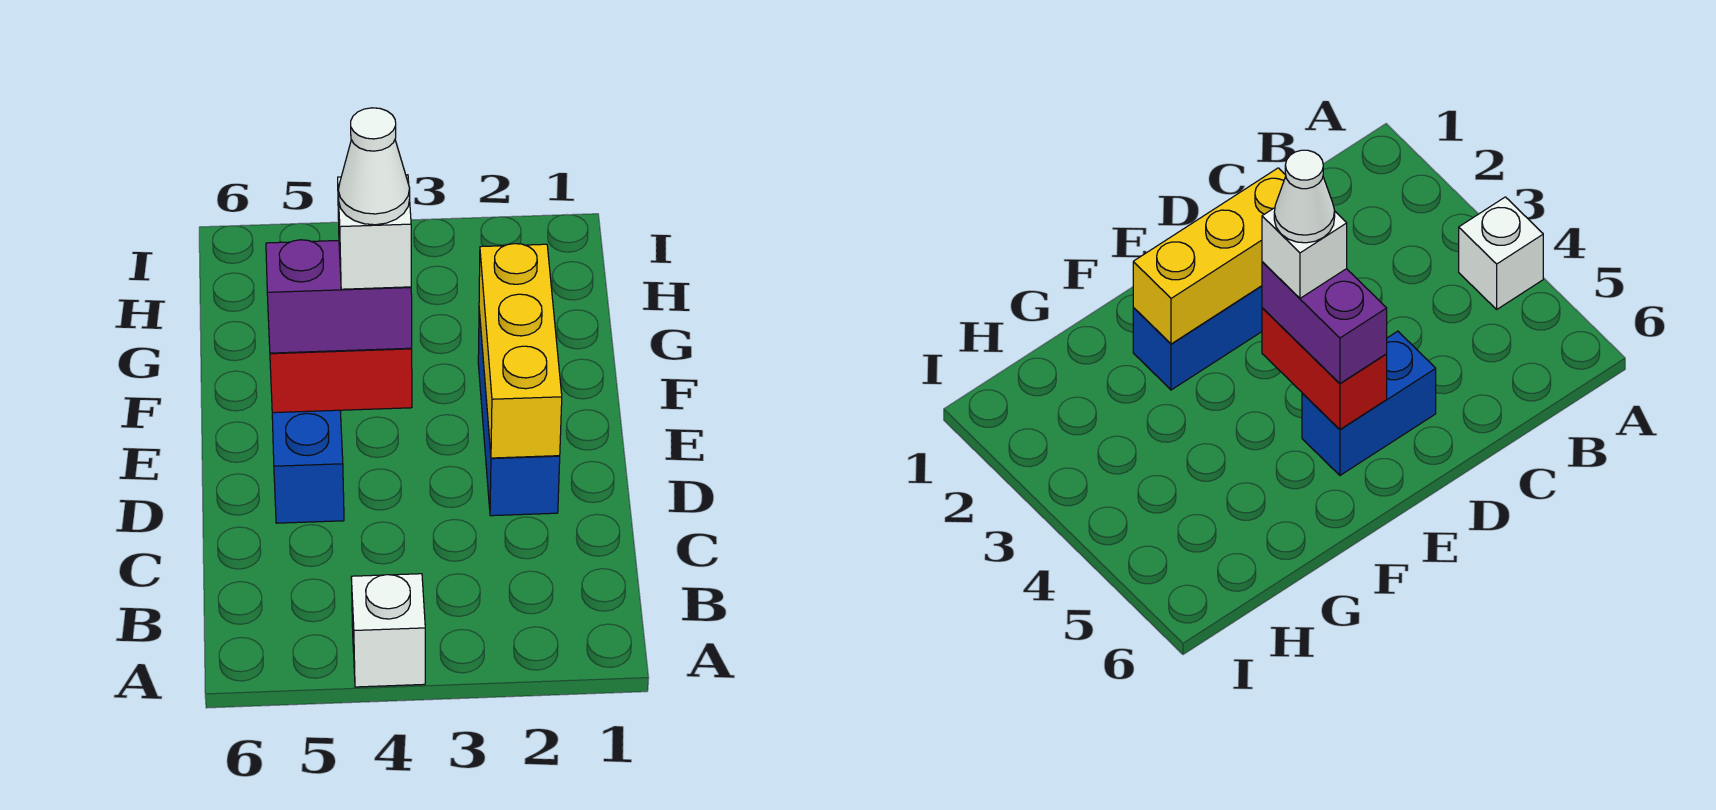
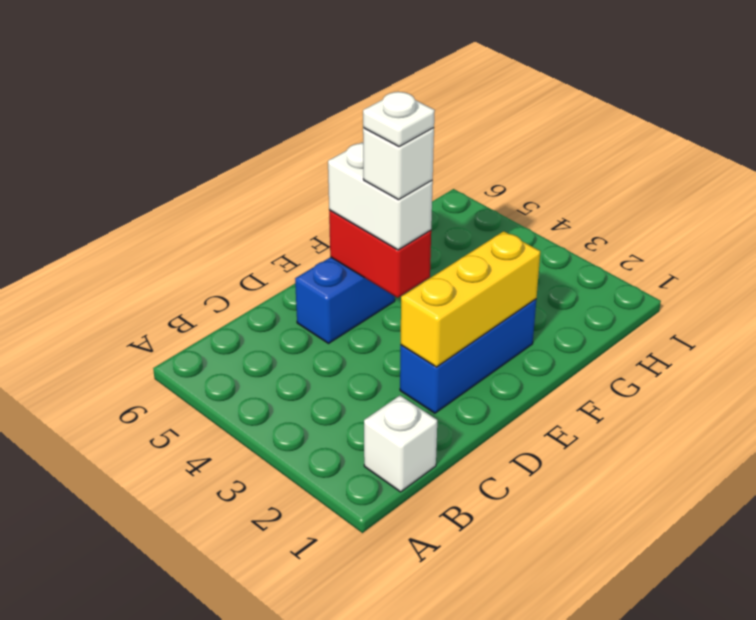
white 1x1 brick [351,574,425,687] -> white 1x1 brick moved to [364,396,437,492]
purple 1x2 brick [266,240,412,353] -> white 1x2 brick [328,142,433,250]
white 1x1 cone [338,108,410,225] -> white 1x1 plate [363,92,435,146]

